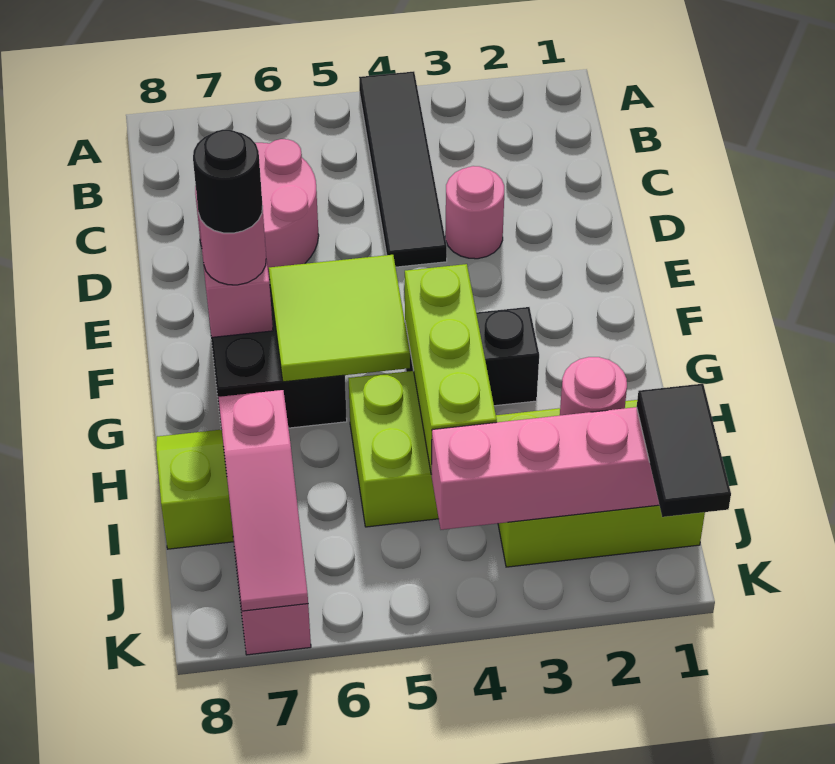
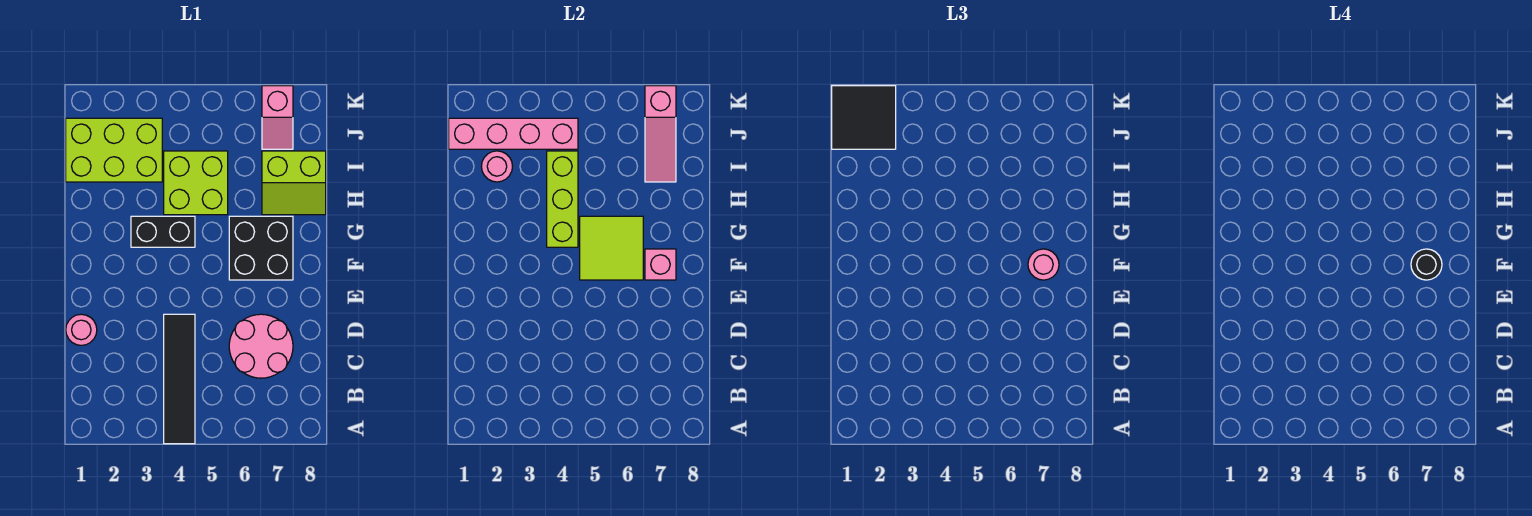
pink 1x1 round brick [445,166,504,259] -> pink 1x1 round brick moved to [66,314,97,345]
pink 1x3 slope [219,390,308,611] -> pink 1x3 slope turned to [645,86,676,182]
black 1x2 tile [637,384,731,517] -> black 2x2 tile [832,86,896,149]

